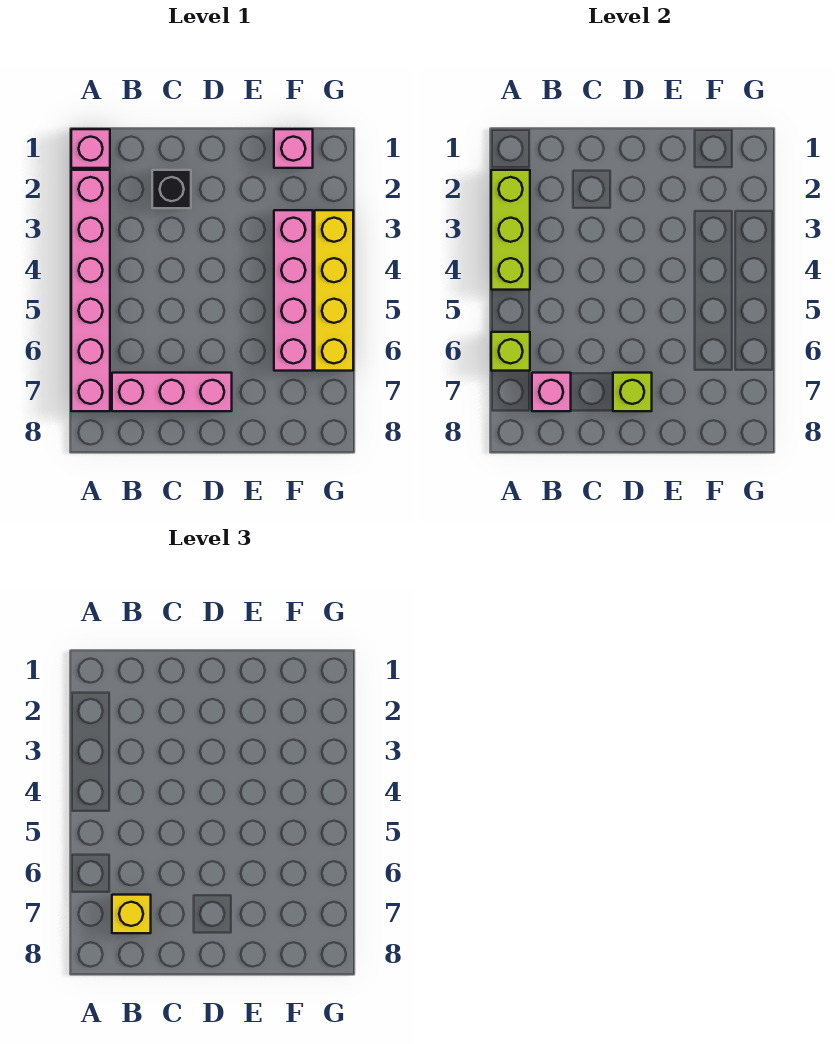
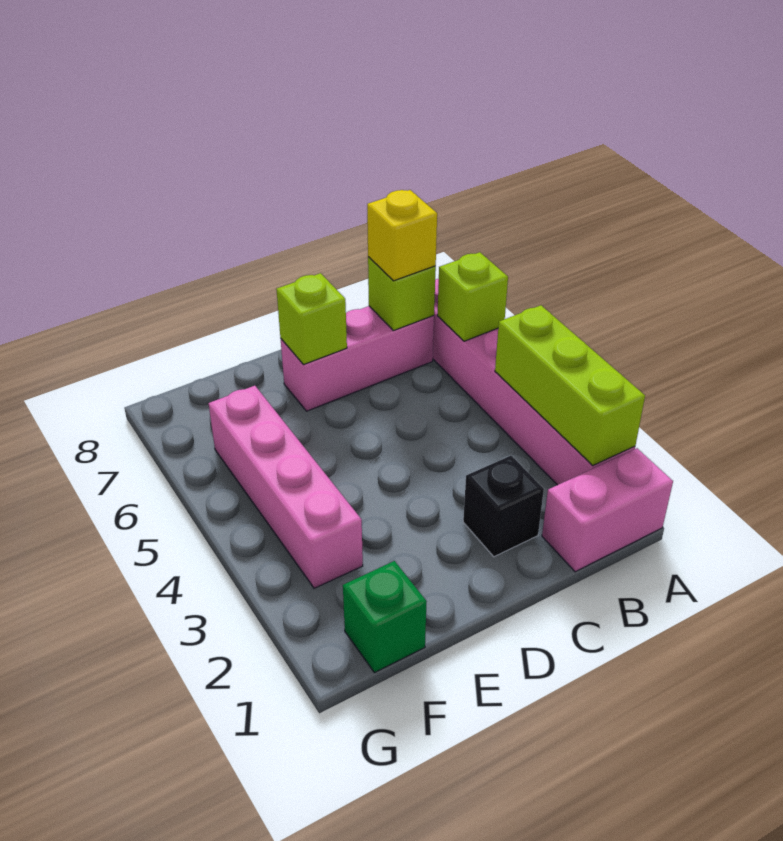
pink 1x1 brick [71,129,110,168] -> pink 1x2 brick [542,448,673,572]
pink 1x1 brick [532,373,571,411] -> lime 1x1 brick [368,257,436,331]
pink 1x1 brick [274,129,313,168] -> green 1x1 brick [343,561,427,673]
yellow 1x4 brick [315,210,353,371] -> none

